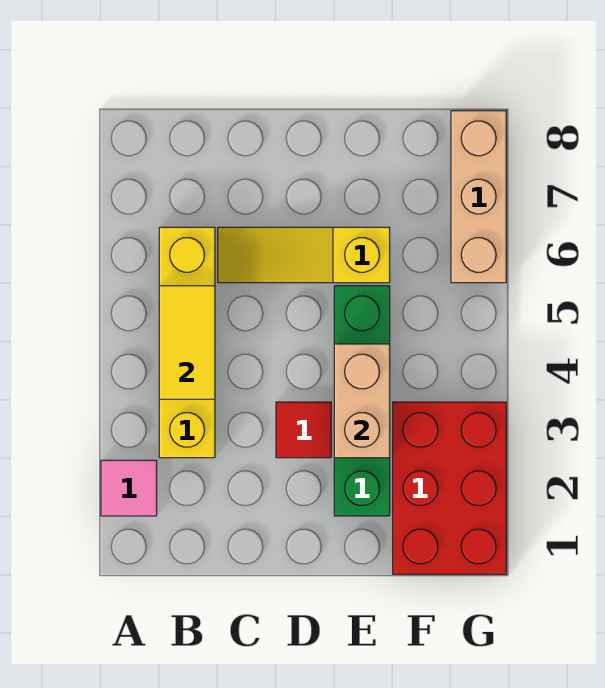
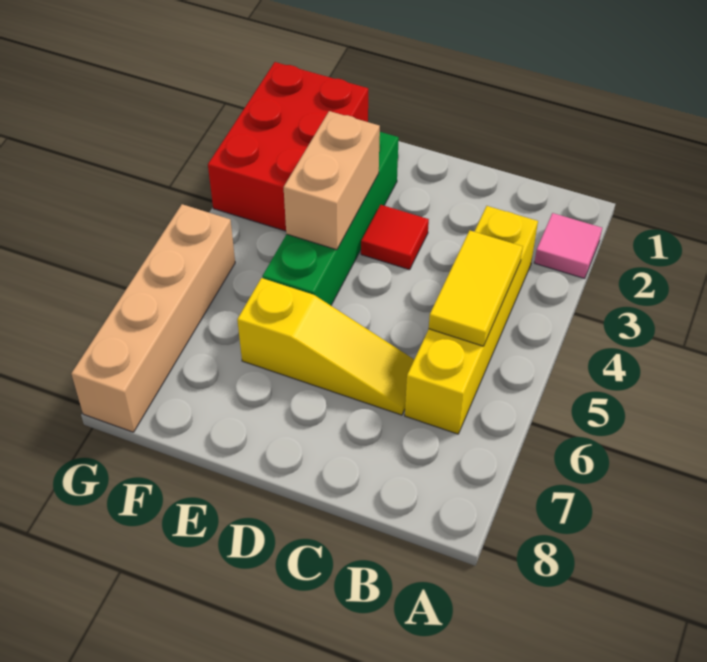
tan 1x3 brick [451,111,506,283] -> tan 1x4 brick [71,204,235,432]

